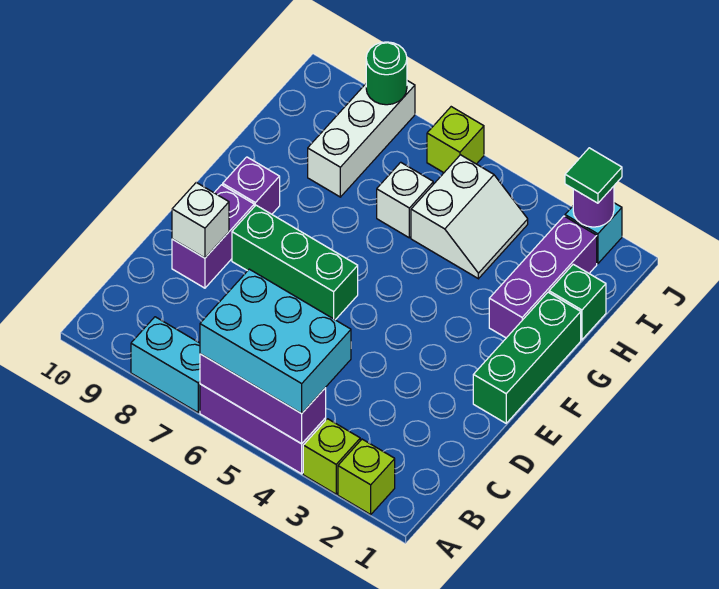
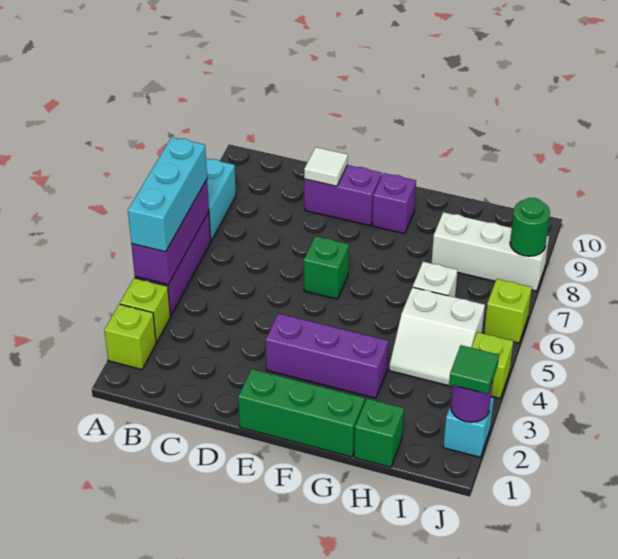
cyan 2x3 brick [200,269,351,413] -> cyan 1x3 brick [128,137,207,252]
white 1x1 brick [172,183,229,258] -> white 1x1 tile [304,147,348,186]
green 1x3 brick [232,205,358,320] -> green 1x1 brick [304,236,349,299]
purple 1x3 brick [489,216,597,338] -> purple 1x3 brick moved to [266,313,388,398]
none -> lime 1x1 brick [471,332,513,398]

